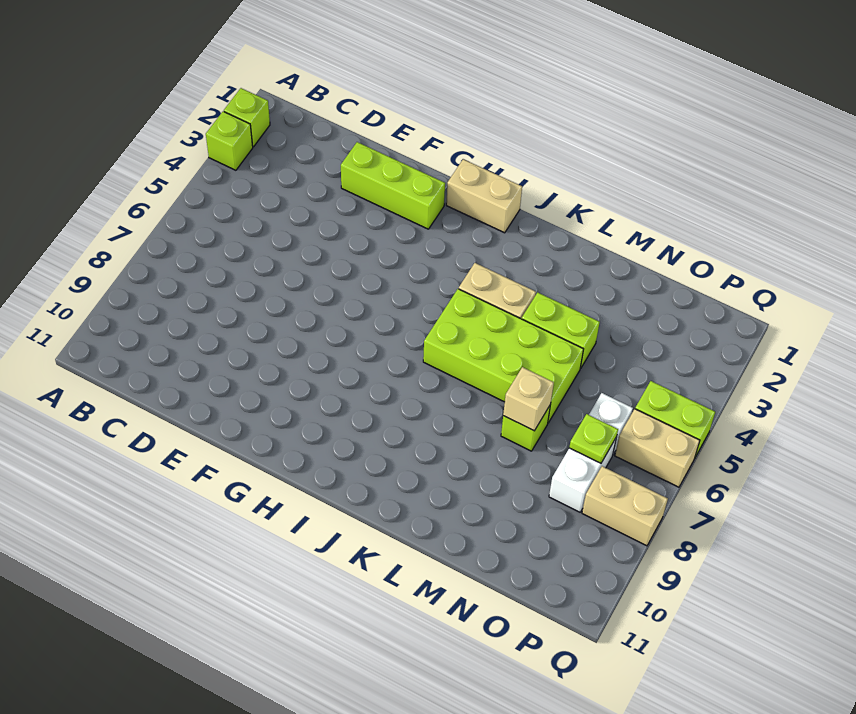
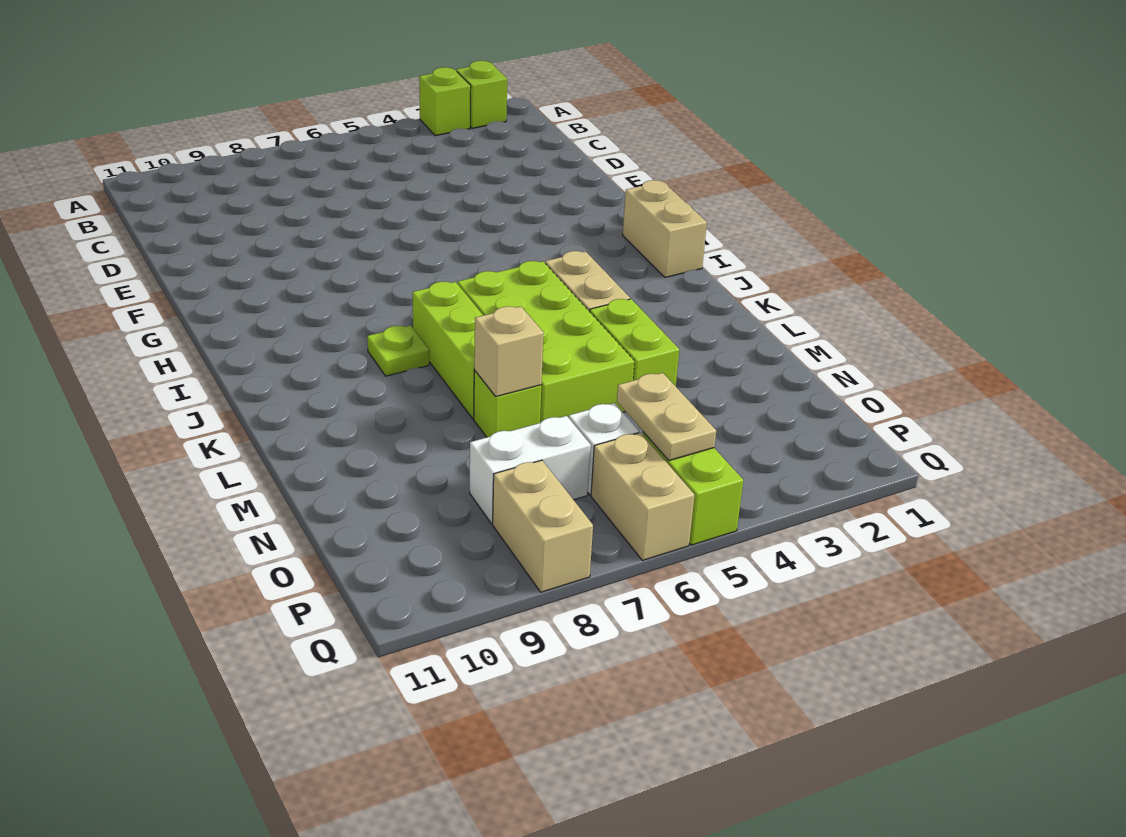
lime 1x3 brick [341,142,445,229] -> lime 1x3 brick moved to [413,282,483,419]
none -> tan 1x2 plate [617,373,716,461]
lime 1x1 plate [569,414,618,463] -> lime 1x1 plate moved to [367,325,429,376]

